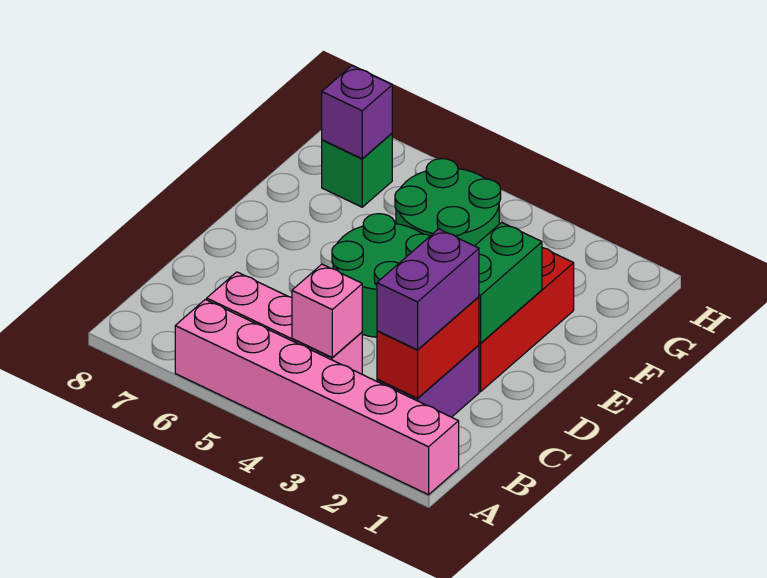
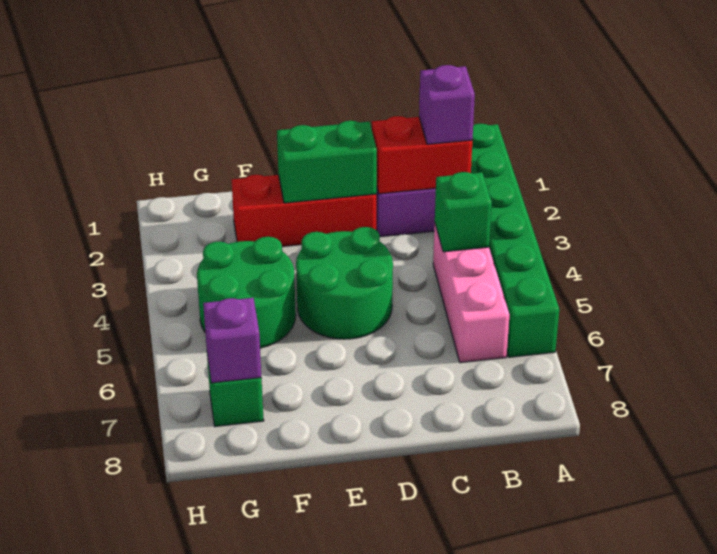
pink 1x6 brick [175,299,459,495] -> green 1x6 brick [471,124,559,357]
purple 1x2 brick [377,229,479,350] -> purple 1x1 brick [419,65,475,144]
pink 1x1 brick [292,264,362,358] -> green 1x1 brick [435,172,492,252]

